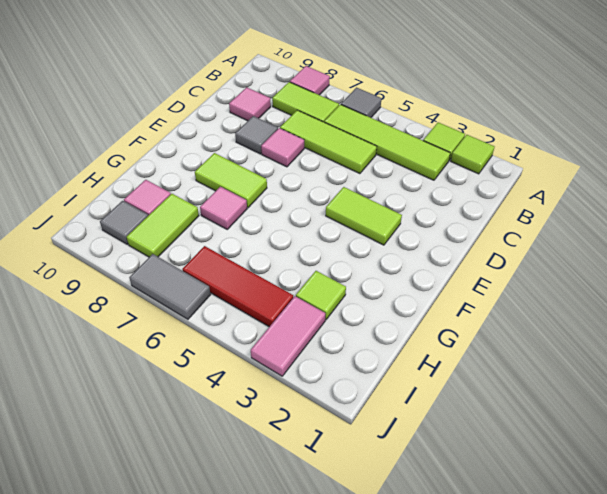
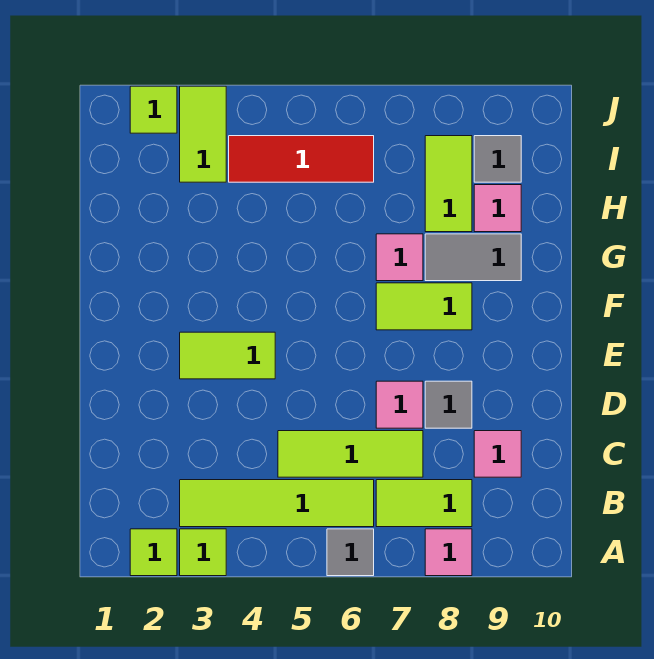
lime 1x1 tile [296,271,346,320] -> lime 1x1 tile moved to [130,86,177,133]
pink 1x2 tile [251,296,325,376] -> lime 1x2 tile [180,86,226,182]
grey 1x2 tile [129,254,211,319] -> grey 1x2 tile moved to [425,234,521,281]

